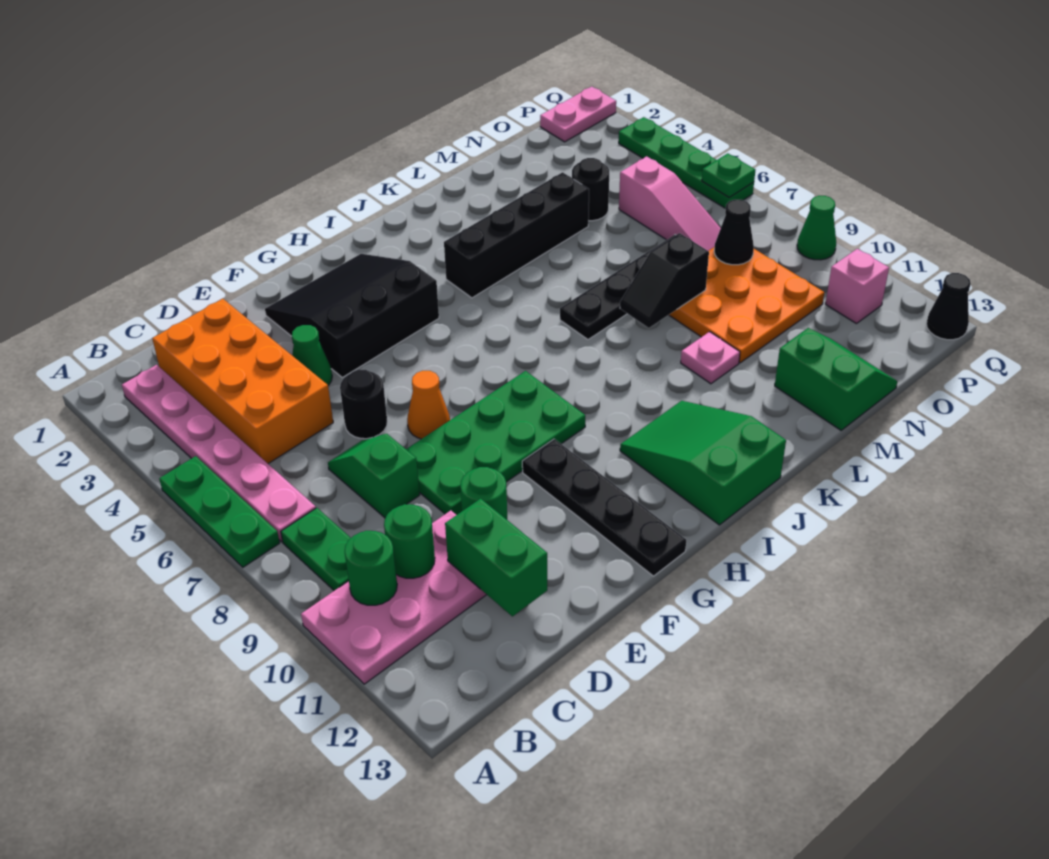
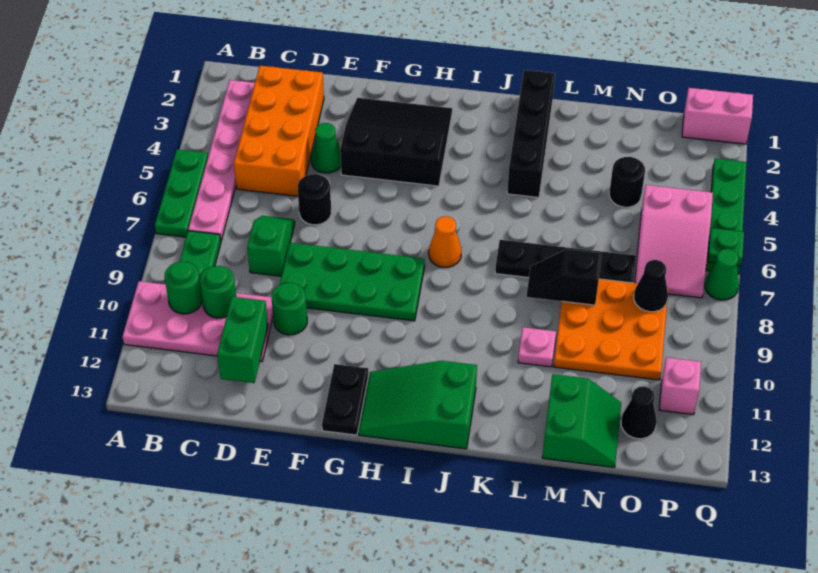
orange 1x1 cone [407,371,450,439] -> orange 1x1 cone moved to [429,216,461,267]
black 1x4 plate [522,439,686,576] -> black 1x2 plate [322,364,368,435]
green 2x3 slope [620,401,786,525] -> green 2x3 slope turned to [359,361,477,449]
black 1x4 brick [444,172,589,298] -> black 1x4 brick turned to [507,70,555,198]
pink 1x3 slope [619,156,721,251] -> pink 2x3 slope [635,185,713,298]
pink 1x2 plate [540,87,616,142] -> pink 1x2 brick [682,88,753,144]
green 1x1 cone [797,196,836,260] -> green 1x1 cone moved to [705,249,739,300]
black 1x1 cone [926,273,971,340] -> black 1x1 cone moved to [621,386,657,439]

